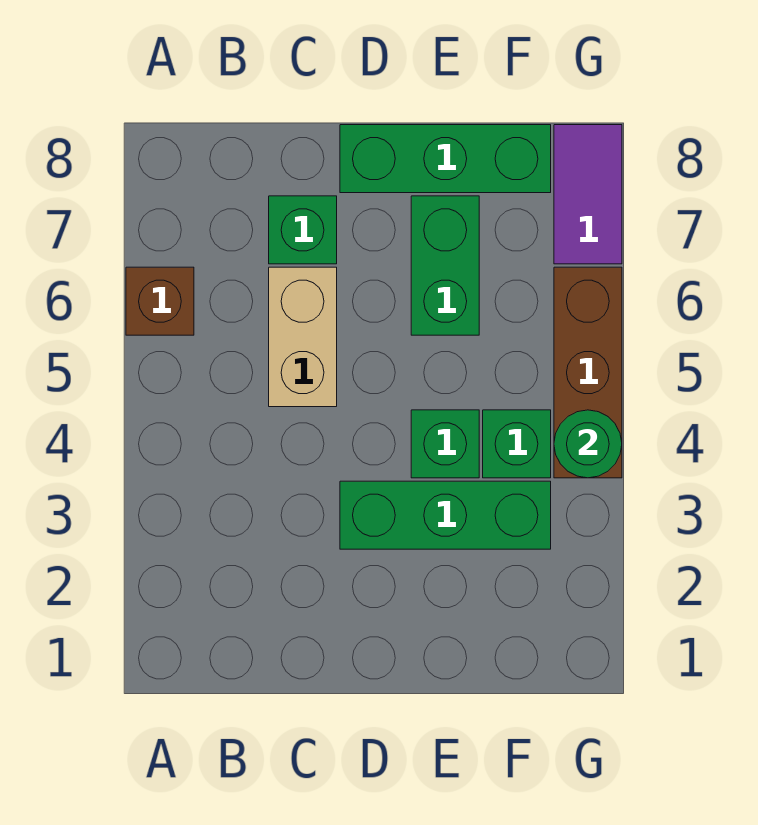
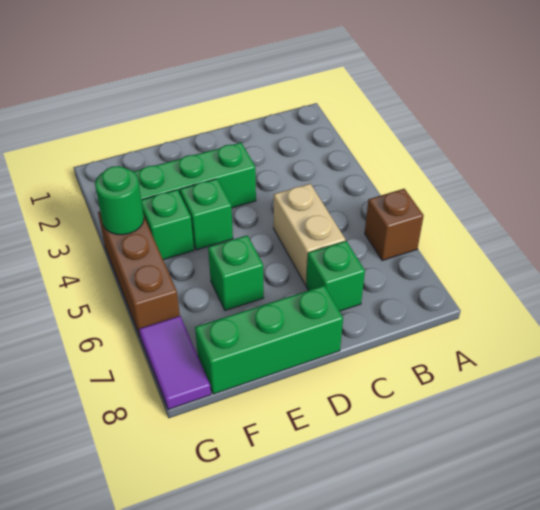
green 1x2 brick [411,196,479,335] -> green 1x1 brick [208,235,264,311]

